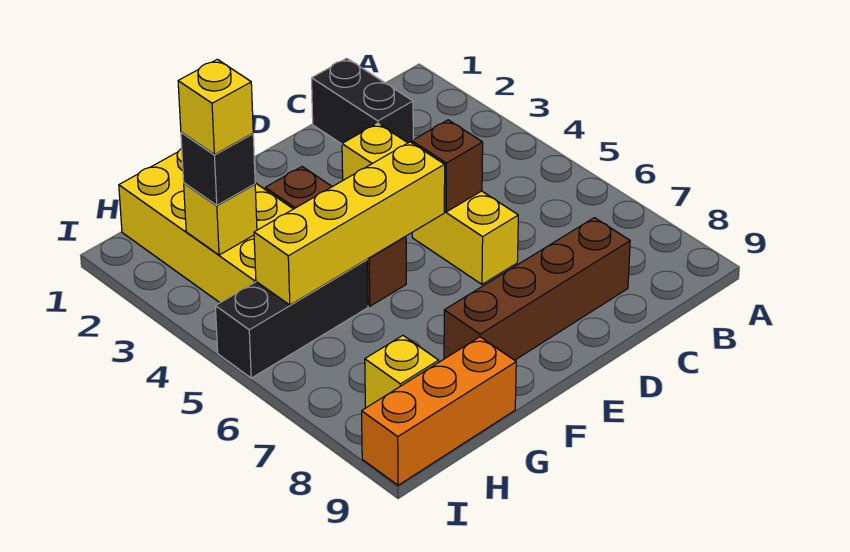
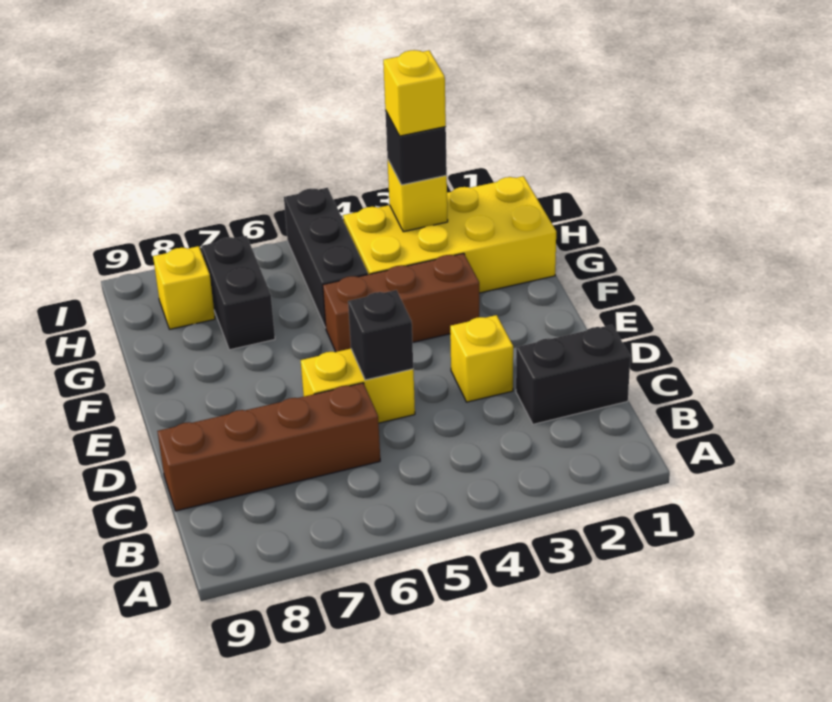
brown 1x4 brick [444,218,630,360] -> brown 1x4 brick turned to [157,383,380,511]
brown 1x1 brick [412,120,483,212] -> black 1x1 brick [348,290,413,380]
yellow 1x4 brick [254,142,445,305] -> none
none -> black 1x2 brick [201,236,275,350]
orange 1x3 brick [362,337,516,485] -> none

